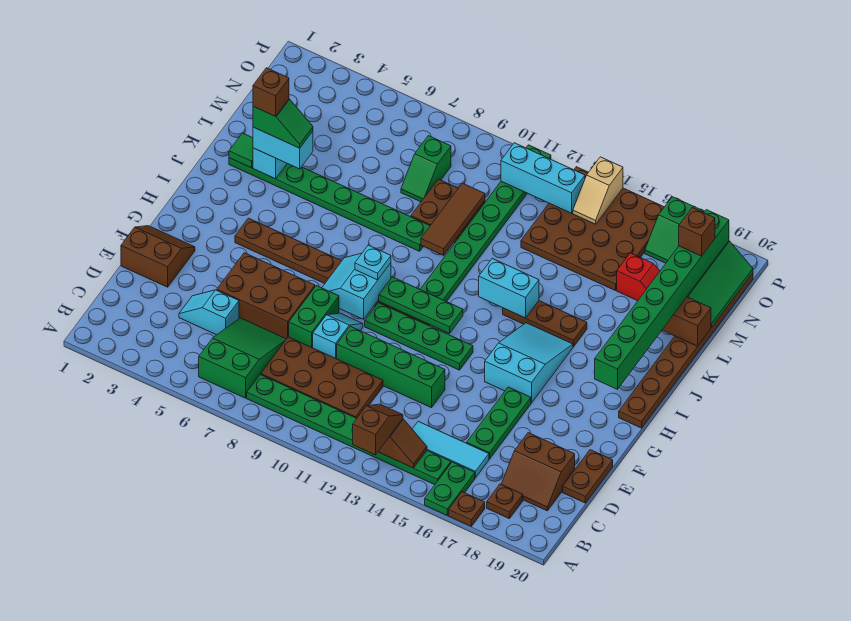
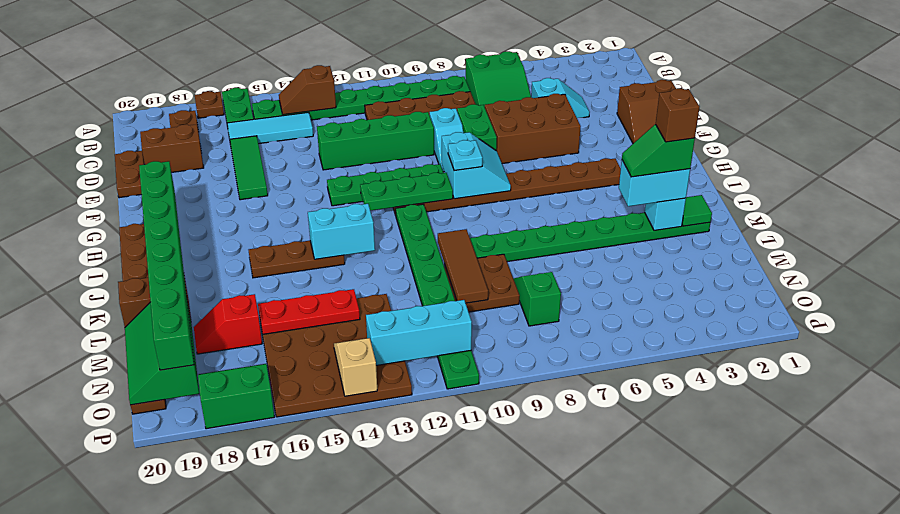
brown 1x2 slope [353,404,403,455] -> none
green 1x3 plate [467,387,531,459] -> green 1x3 tile [230,136,268,200]
cyan 2x3 slope [485,323,573,403] -> none
none -> red 1x3 plate [258,289,360,334]
brown 1x1 brick [679,208,715,256] -> none

